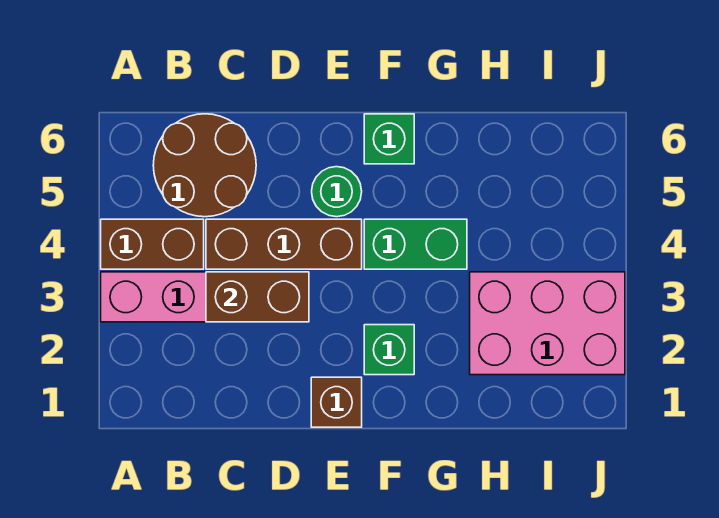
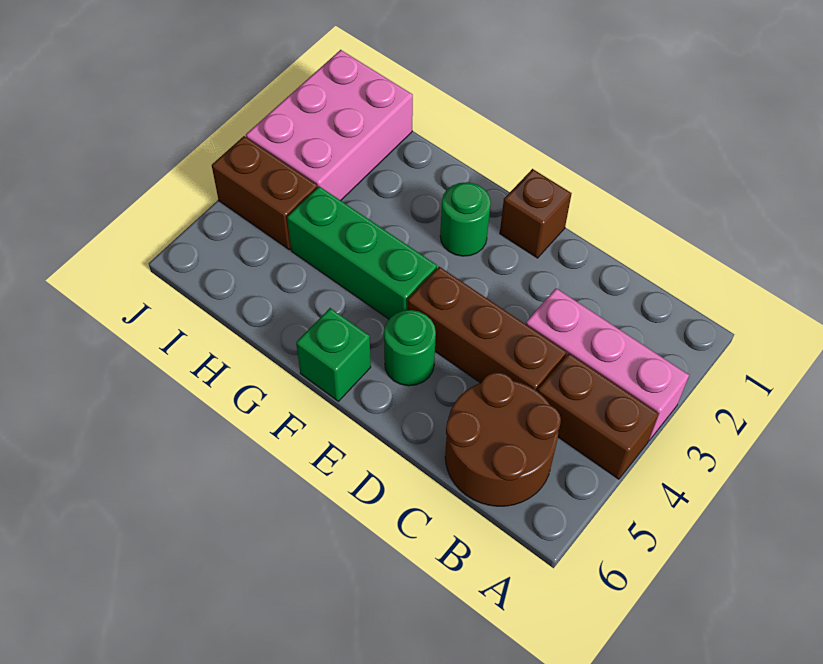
brown 1x2 brick [206,272,309,322] -> brown 1x2 brick moved to [212,136,318,250]
green 1x1 brick [364,325,414,375] -> green 1x1 round brick [440,182,491,256]
green 1x2 brick [364,219,467,269] -> green 1x3 brick [287,186,437,319]
pink 2x3 brick [470,272,625,375] -> pink 2x3 brick turned to [246,50,413,200]

